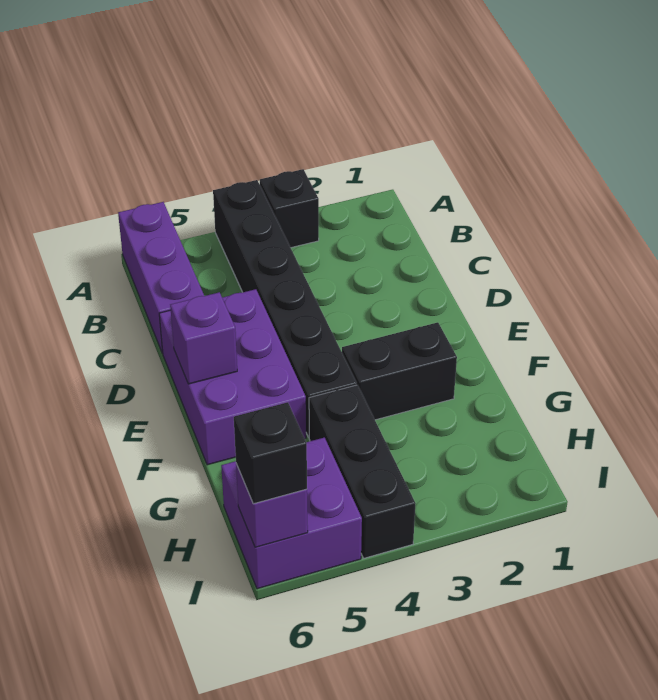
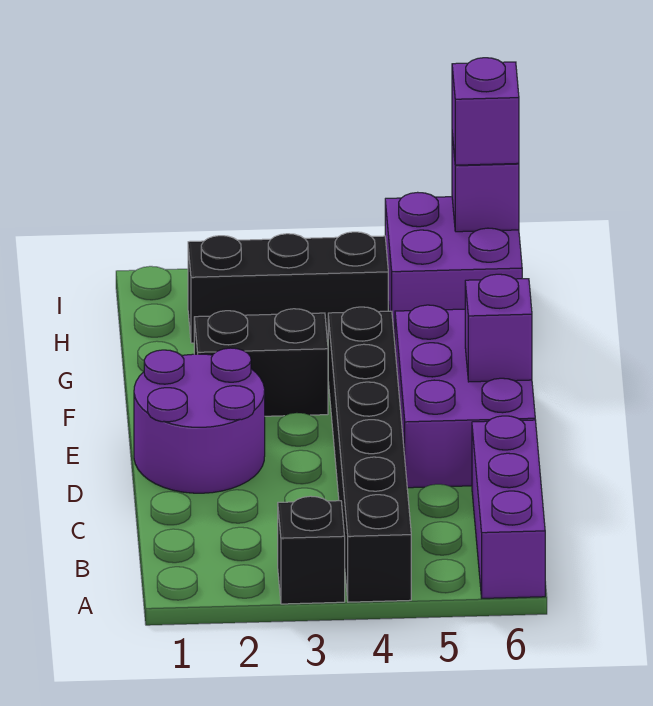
none -> purple 2x2 round brick [134,348,265,493]
black 1x3 brick [309,385,416,558] -> black 1x3 brick turned to [188,232,388,343]
black 1x1 brick [234,402,307,504] -> purple 1x1 brick [452,58,519,165]

